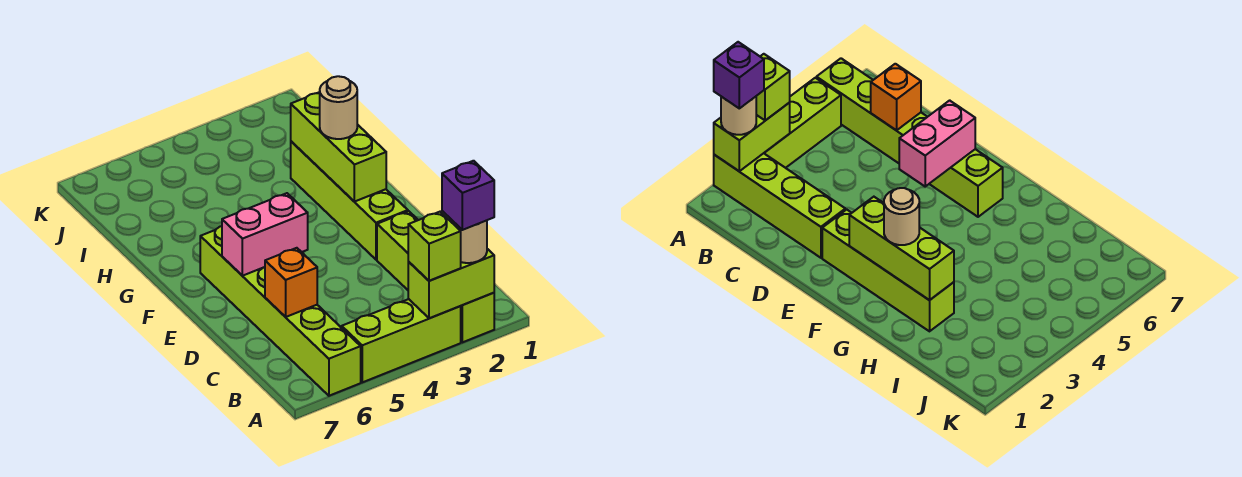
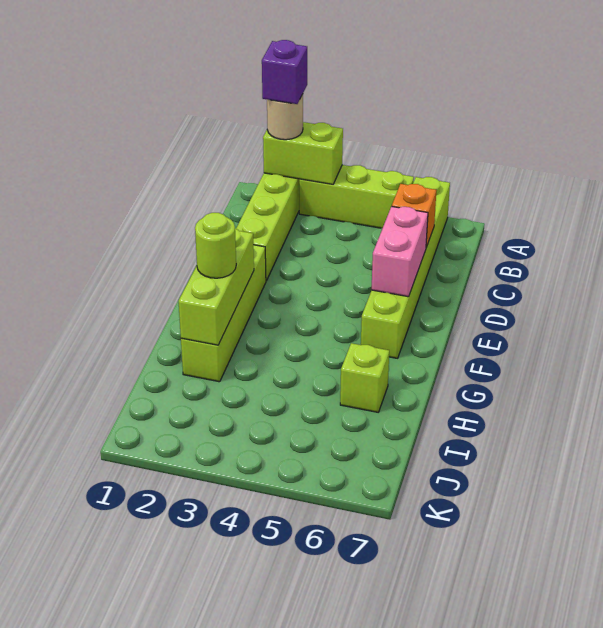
lime 1x1 brick [408,212,461,281] -> lime 1x1 brick moved to [340,343,389,412]
pink 1x2 brick [222,193,308,276] -> pink 1x2 brick turned to [372,206,428,297]
tan 1x1 round brick [320,76,357,139] -> lime 1x1 round brick [195,213,236,278]

